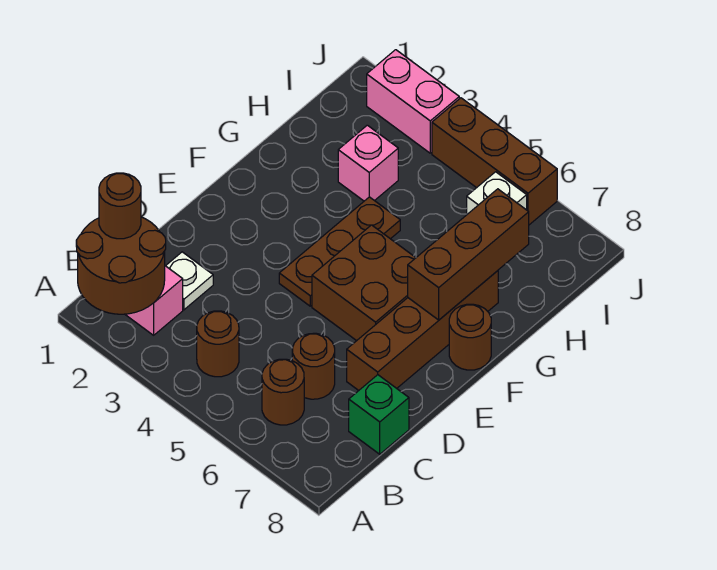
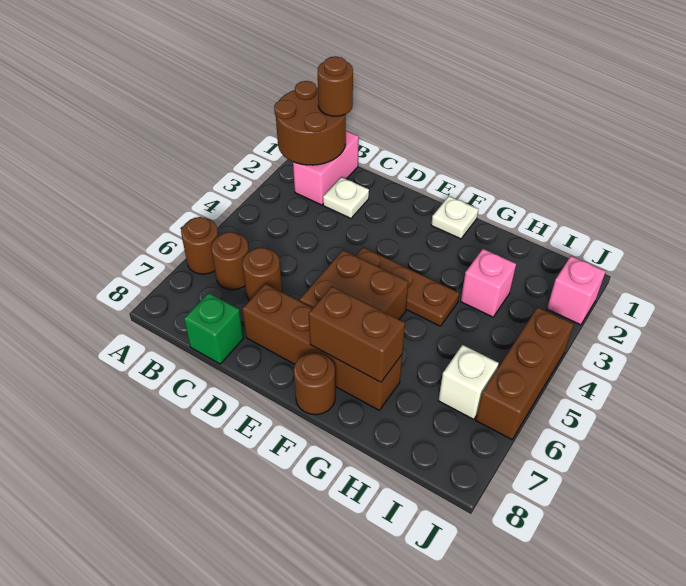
brown 1x1 round brick [197,311,239,377] -> brown 1x1 round brick moved to [181,217,218,274]
none -> white 1x1 plate [431,196,478,239]
brown 1x3 brick [408,189,529,320] -> brown 1x2 brick [309,286,405,382]
pink 1x2 brick [367,50,459,153] -> pink 1x1 brick [547,256,606,325]

